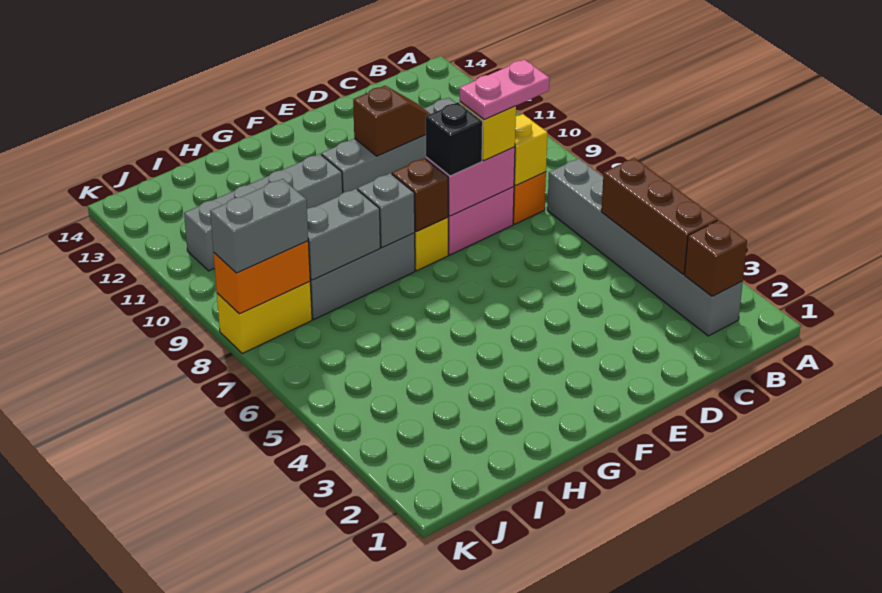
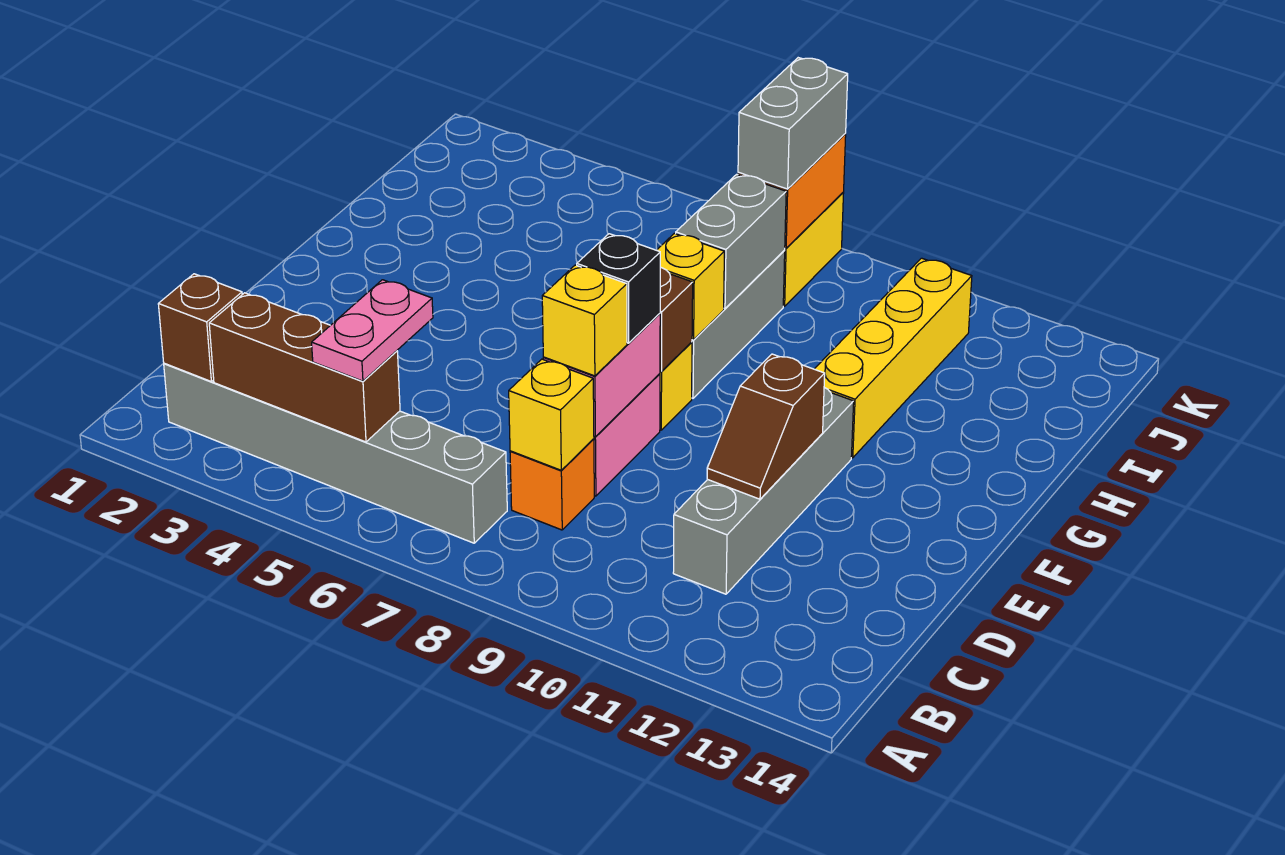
pink 1x2 plate [460,60,549,119] -> pink 1x2 plate moved to [312,280,433,381]
grey 1x1 brick [358,173,415,248] -> yellow 1x1 brick [657,234,724,340]
grey 1x4 brick [184,154,343,271] -> yellow 1x4 brick [815,258,972,458]

